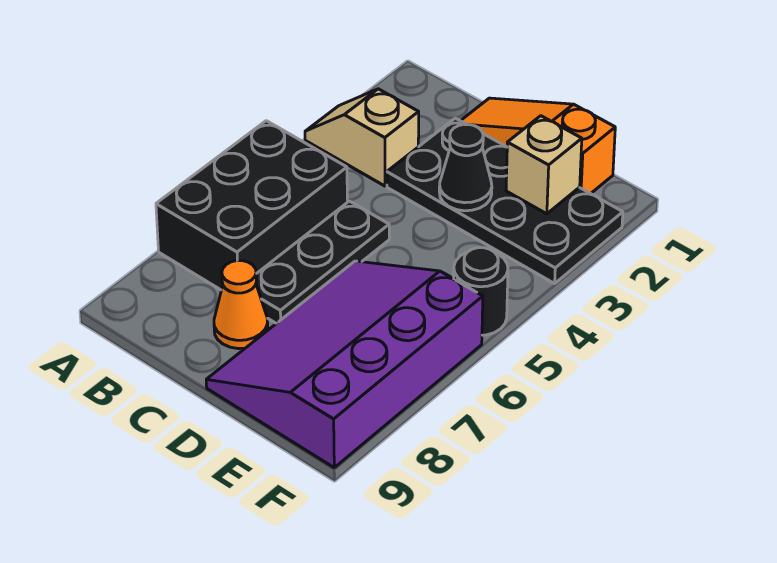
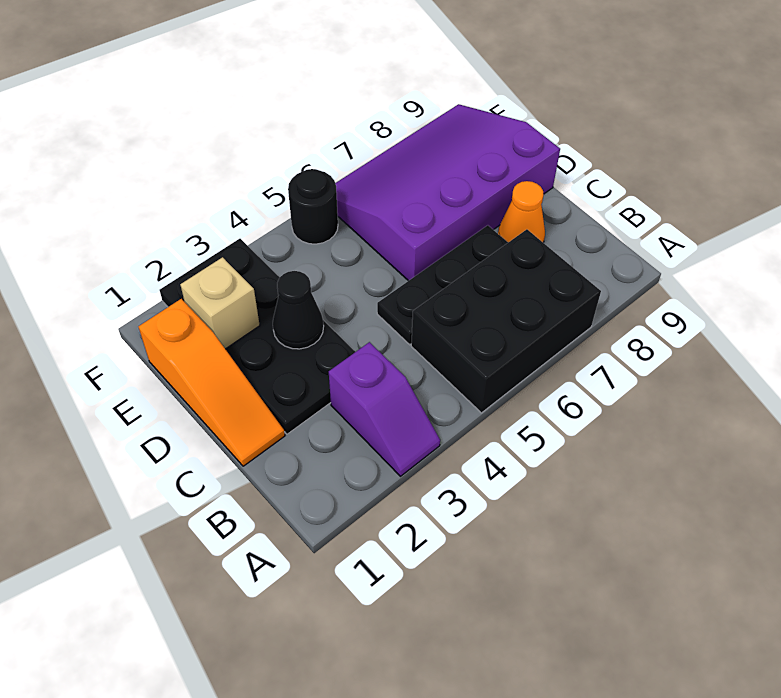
tan 1x2 slope [305,89,419,186] -> purple 1x2 slope [329,342,440,476]
purple 3x4 slope [206,261,483,467] -> purple 3x4 slope turned to [335,104,560,281]

